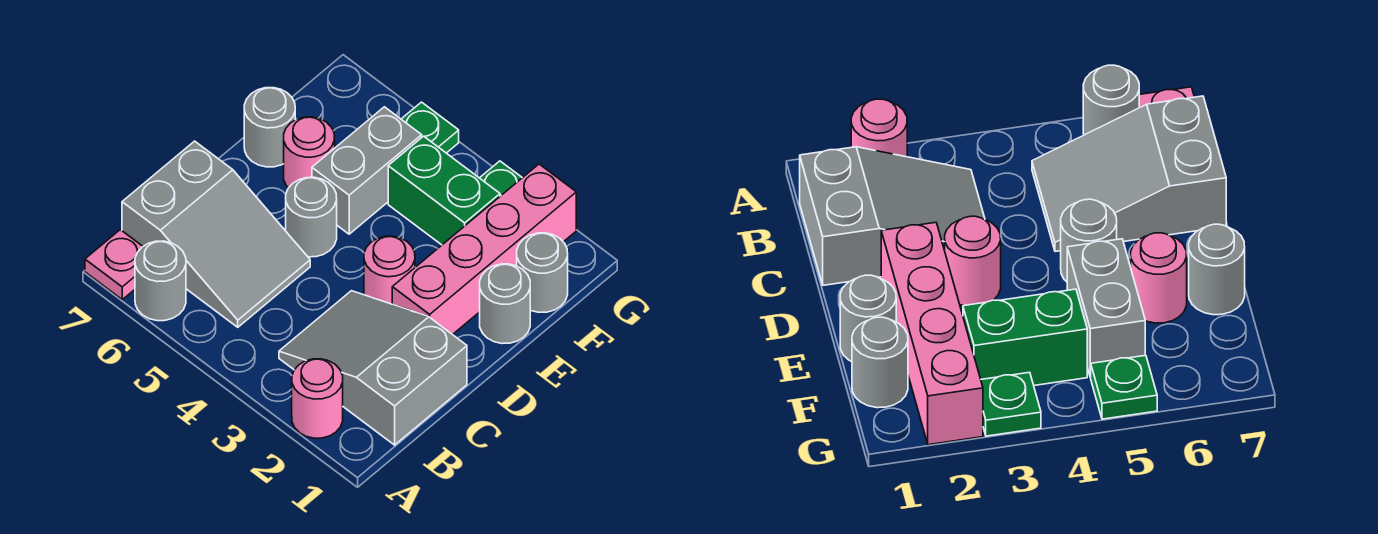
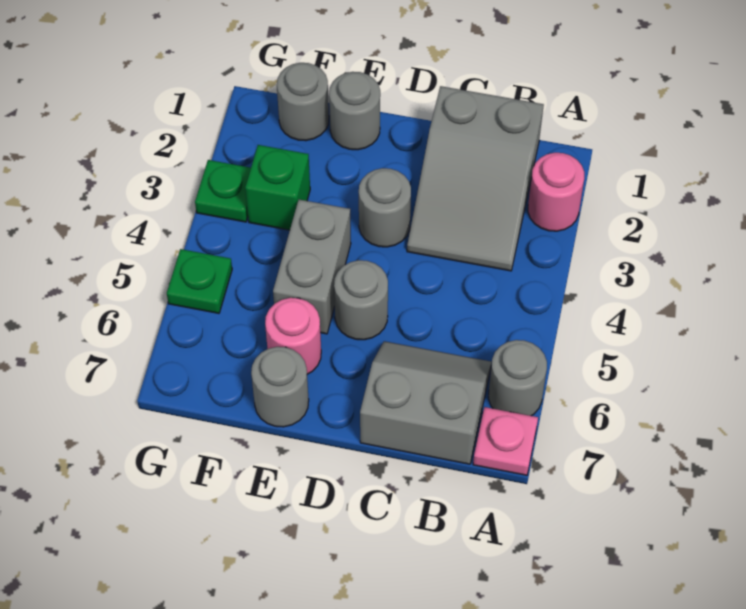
grey 2x3 slope [122,141,310,327] -> grey 2x2 slope [360,341,492,464]
pink 1x4 brick [392,164,576,335] -> none
pink 1x1 round brick [364,236,415,304] -> grey 1x1 round brick [359,168,411,247]
grey 1x2 brick [312,107,422,234] -> grey 1x2 brick turned to [273,200,351,334]
green 1x2 brick [388,136,500,245] -> green 1x1 brick [245,145,310,230]

